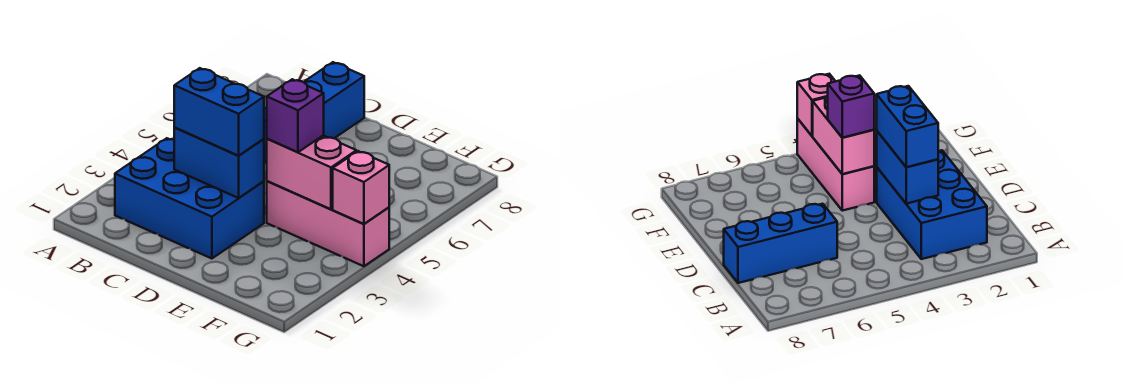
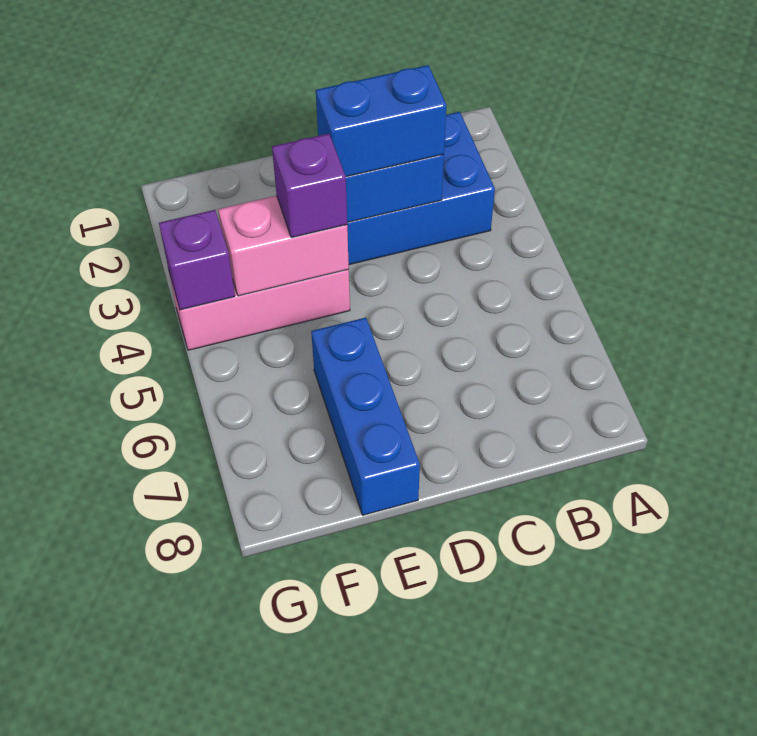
blue 1x3 brick [264,62,364,163] -> blue 1x3 brick moved to [311,318,420,515]
pink 1x1 brick [333,151,389,224] -> purple 1x1 brick [159,210,235,310]

